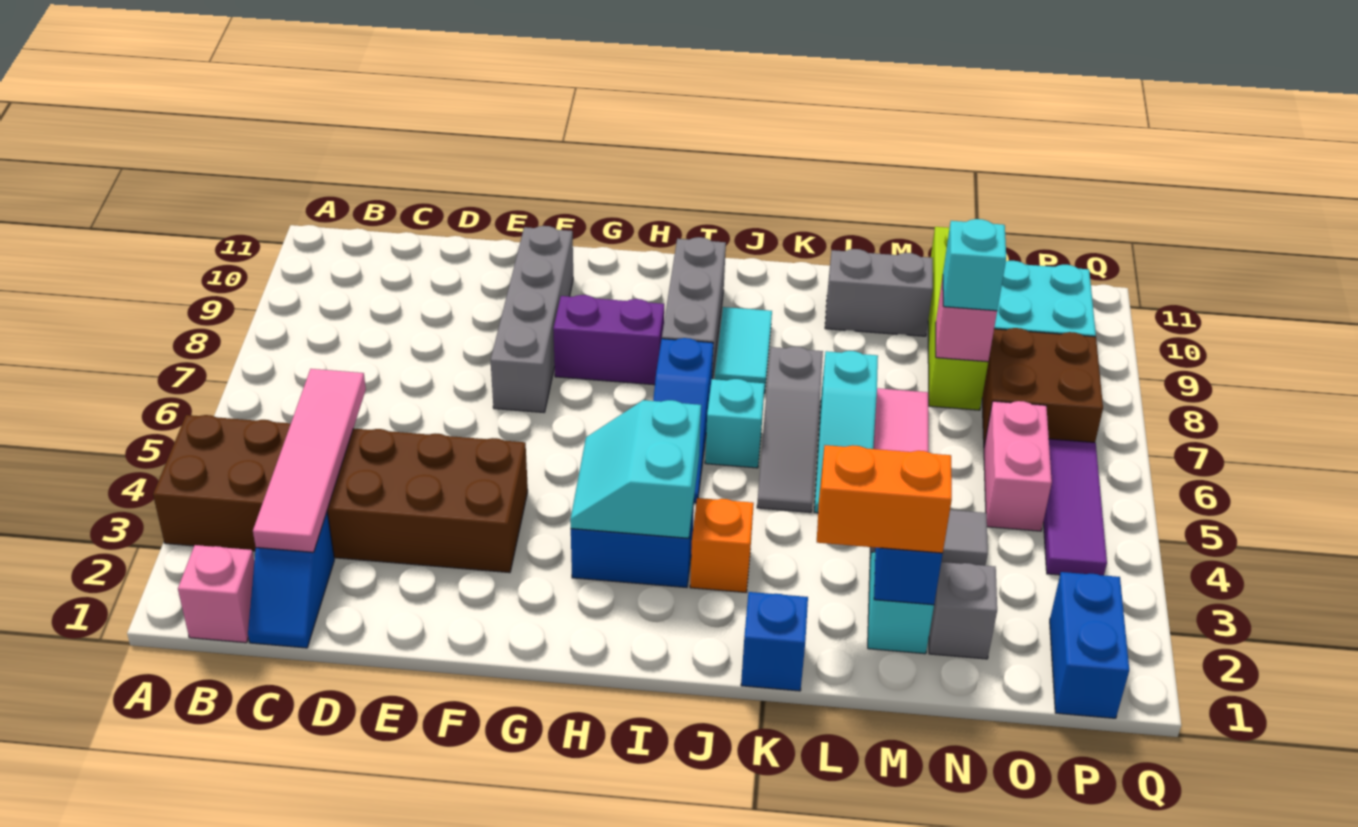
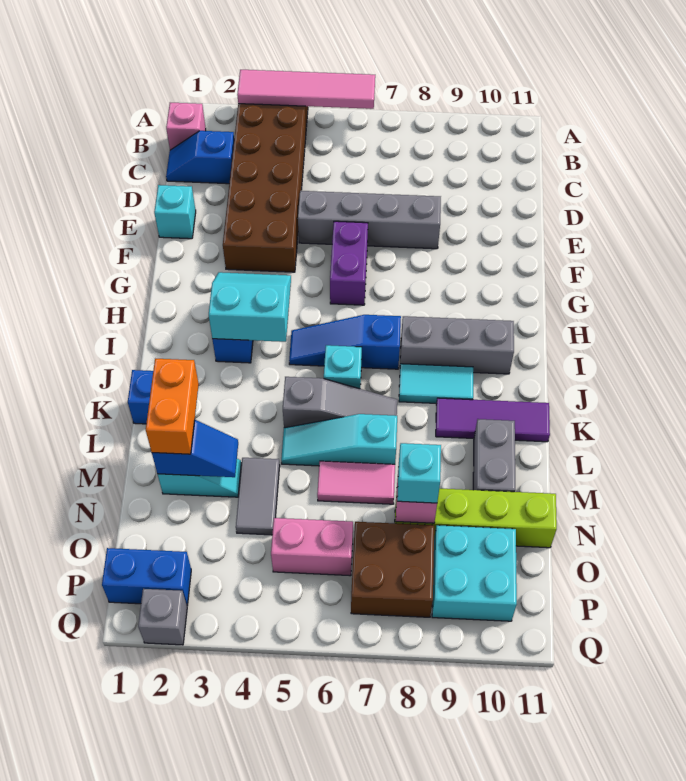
pink 1x4 tile [253,369,366,552] -> pink 1x4 tile moved to [237,70,375,109]
none -> cyan 1x1 brick [154,185,196,239]
grey 1x4 brick [491,226,573,412] -> grey 1x4 brick moved to [298,191,441,249]
purple 1x2 brick [553,295,664,385] -> purple 1x2 brick moved to [330,221,368,305]
orange 1x1 brick [690,498,754,592] -> none
grey 1x3 slope [757,347,823,512] -> grey 1x3 slope turned to [283,377,397,428]
grey 1x1 brick [929,562,997,659] -> grey 1x1 brick moved to [138,589,187,645]
purple 1x3 tile [1043,439,1107,575] -> purple 1x3 tile moved to [436,398,550,442]

